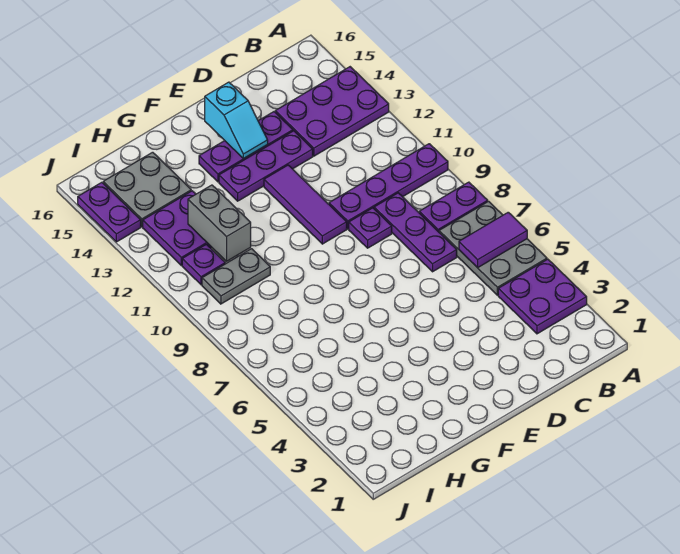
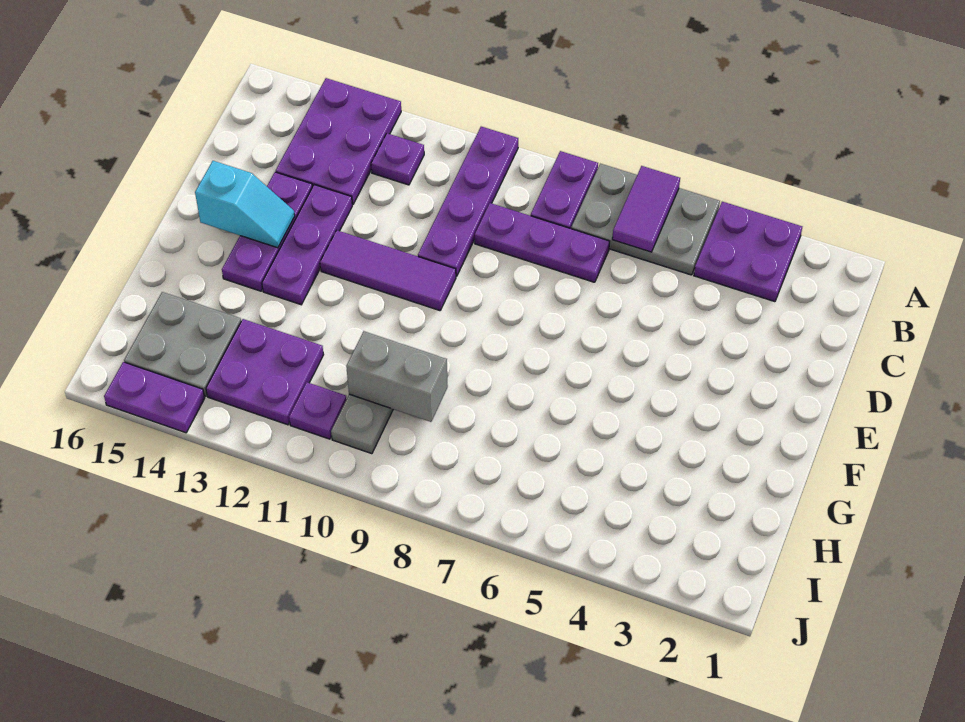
purple 1x1 plate [349,208,392,248] -> purple 1x1 plate moved to [371,133,424,185]
grey 1x2 brick [188,185,251,261] -> grey 1x2 brick moved to [346,331,448,422]

